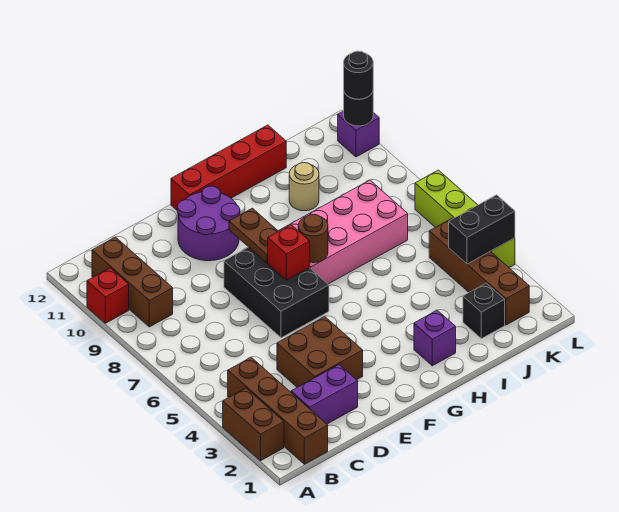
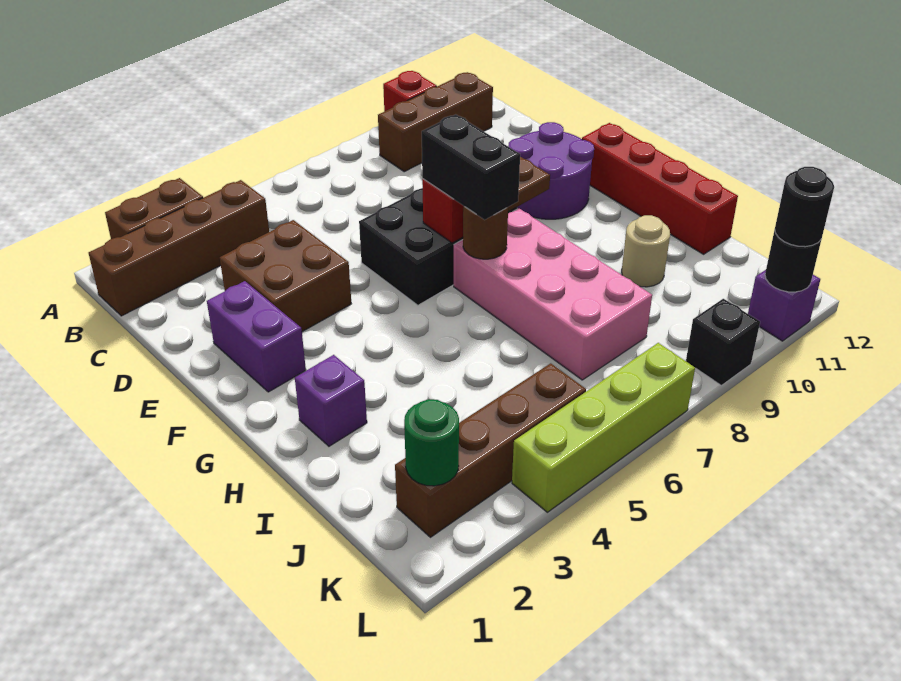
purple 1x2 brick [291,365,358,424] -> purple 1x2 brick moved to [207,281,306,392]
black 1x1 brick [463,283,505,339] -> black 1x1 brick moved to [686,299,760,385]
none -> green 1x1 round brick [404,399,459,486]
black 1x2 brick [449,195,515,264] -> black 1x2 brick moved to [422,114,520,220]

